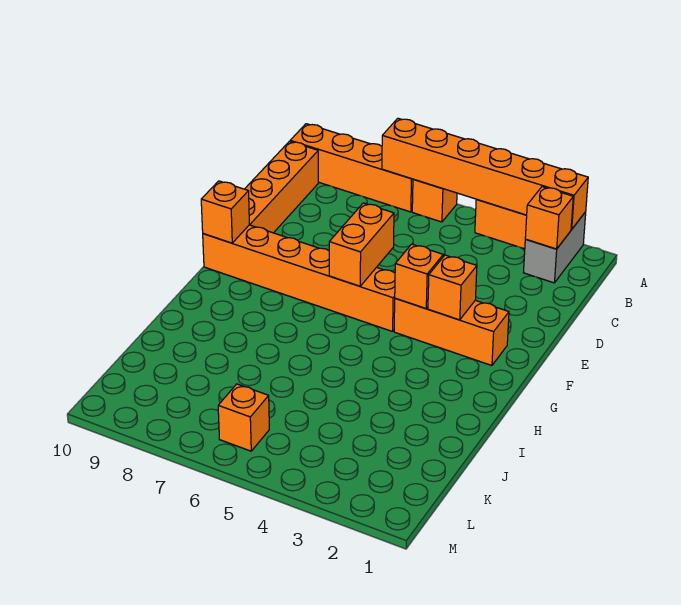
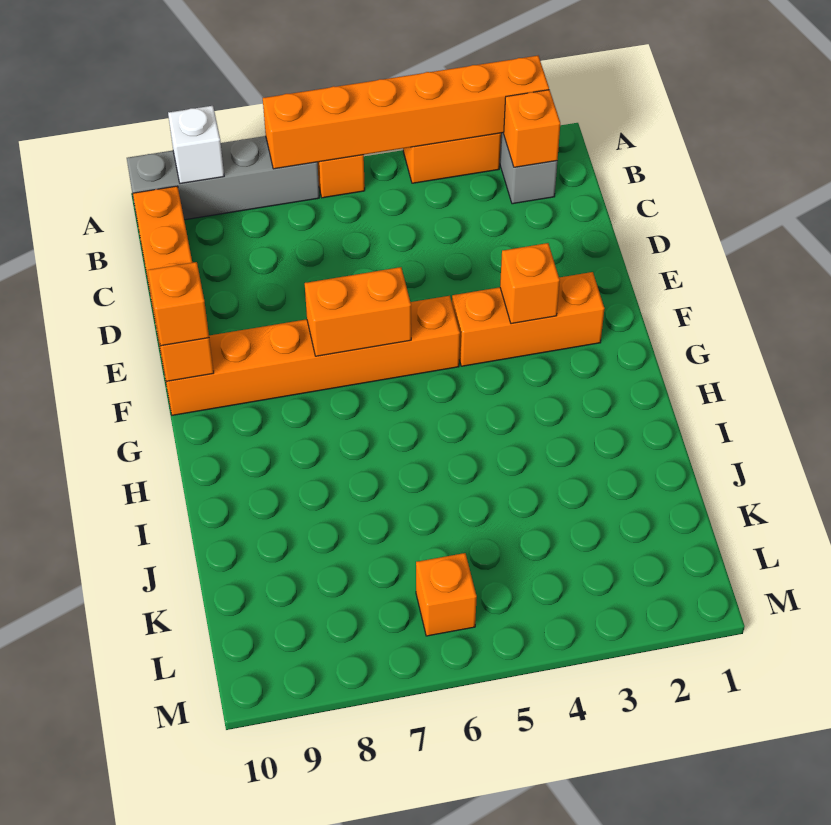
orange 1x4 brick [290,124,413,212] -> grey 1x4 brick [127,136,319,220]
none -> white 1x1 brick [168,106,224,184]
orange 1x2 brick [329,203,394,286] -> orange 1x2 brick turned to [305,267,411,356]
orange 1x1 brick [395,244,443,309] -> orange 1x1 brick moved to [148,262,209,346]

